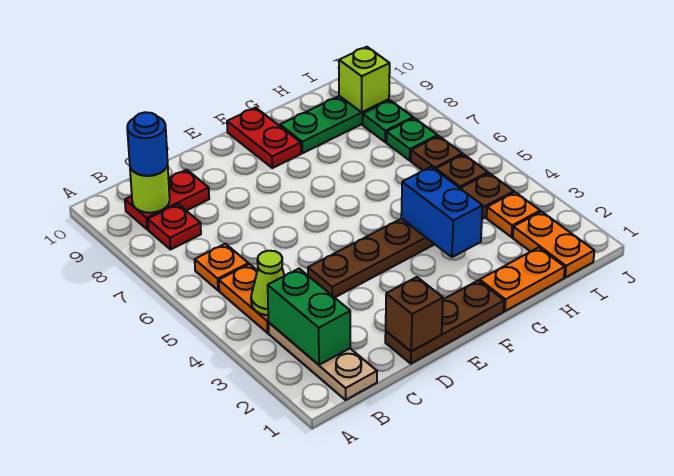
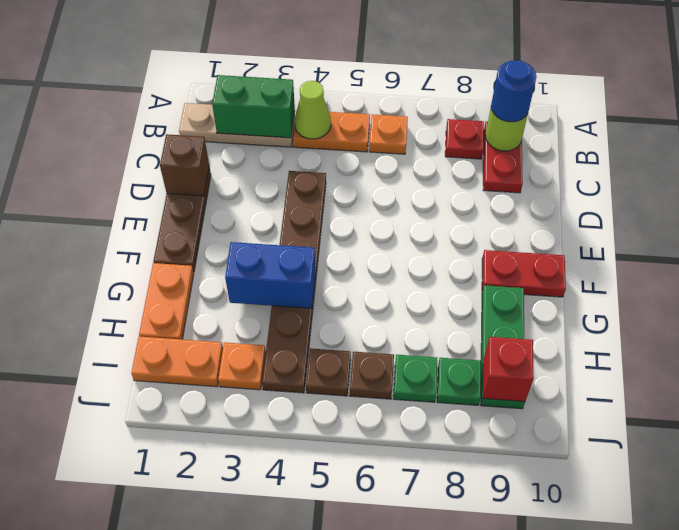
lime 1x1 brick [339,47,390,112] -> red 1x1 brick [483,337,534,402]

